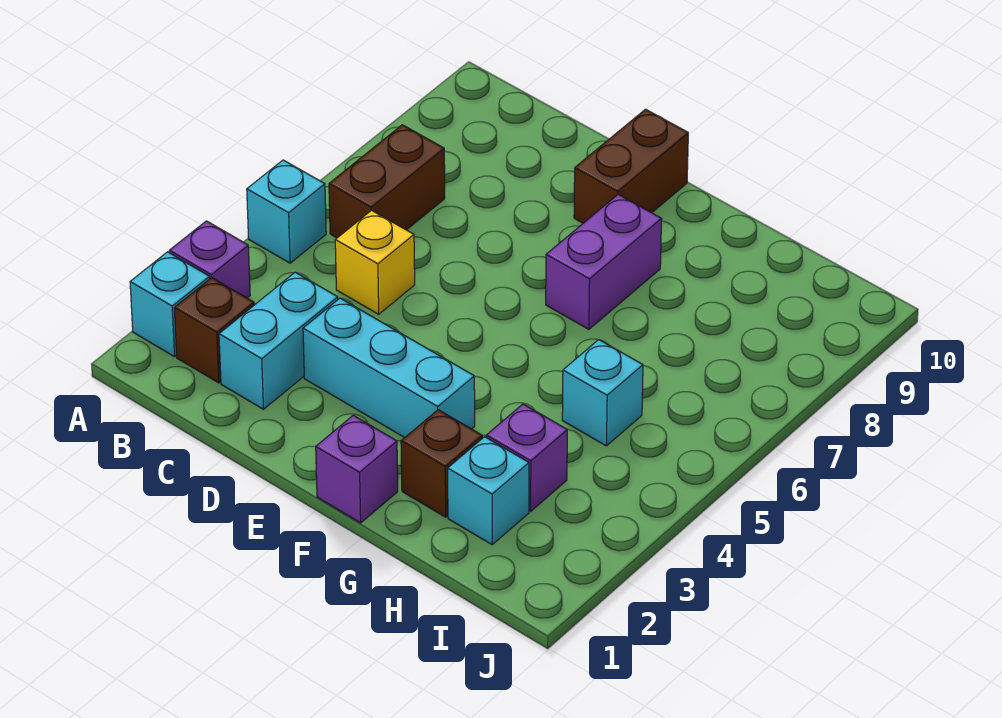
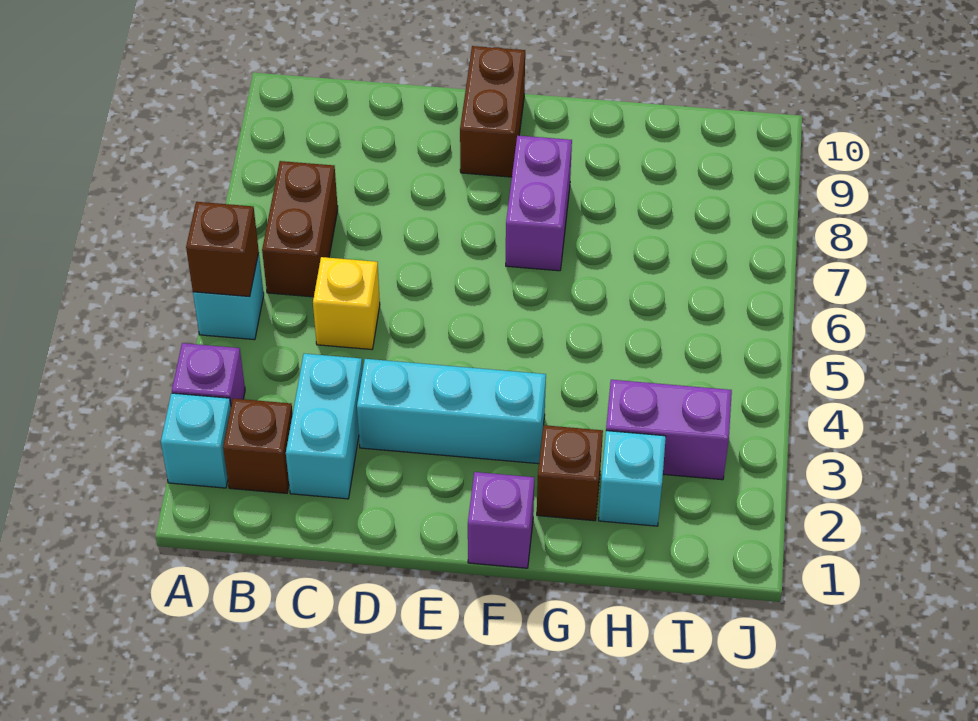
none -> brown 1x1 brick [186,202,259,297]
purple 1x1 brick [486,404,567,511] -> purple 1x2 brick [606,380,732,480]
cyan 1x1 brick [562,340,643,446] -> none

